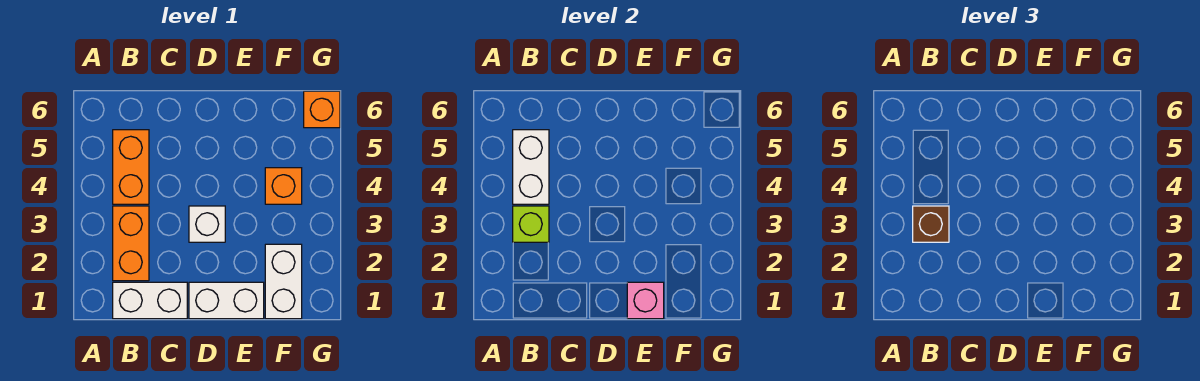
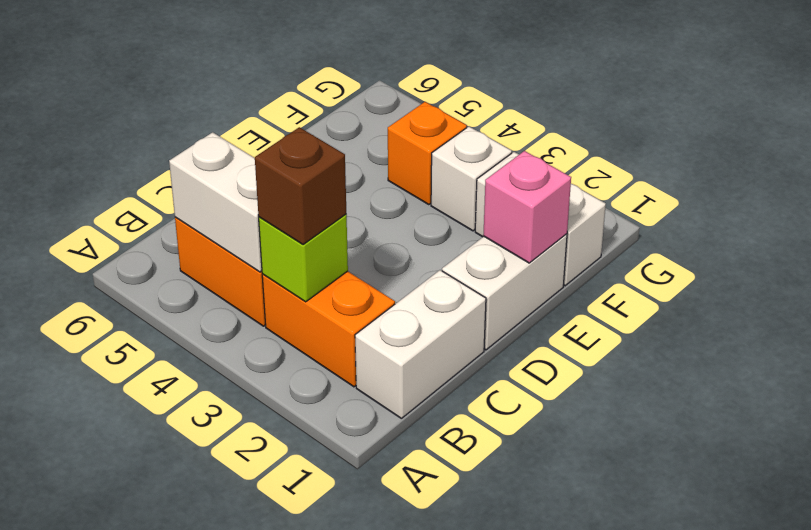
white 1x1 brick [189,206,225,242] -> white 1x1 brick moved to [431,127,512,231]
orange 1x1 brick [304,91,340,128] -> none

